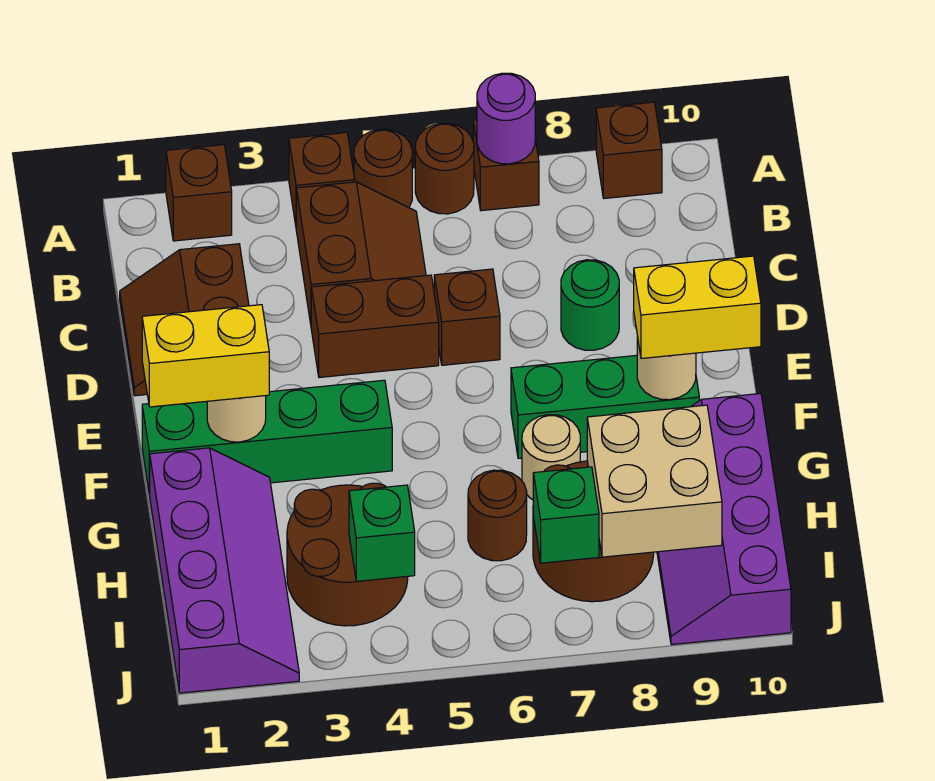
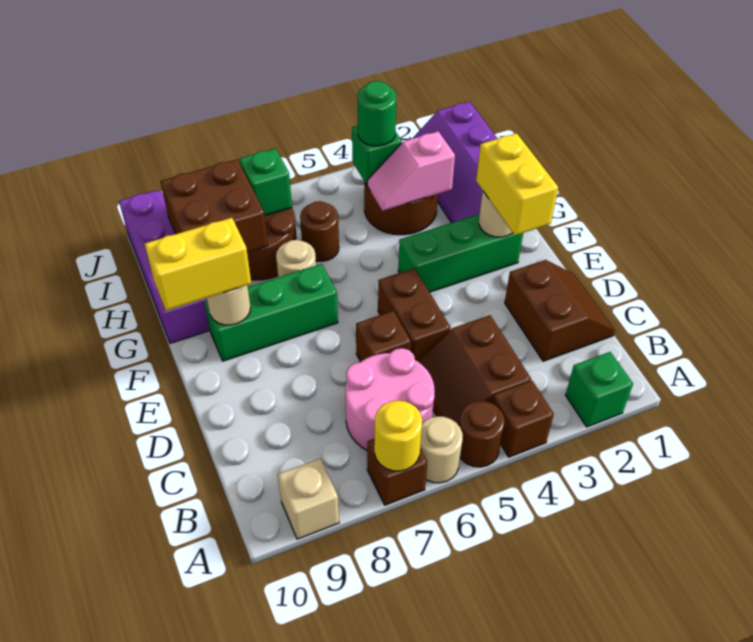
brown 1x1 brick [166,145,232,241] -> green 1x1 brick [566,352,633,427]
brown 1x1 round brick [415,123,474,214] -> tan 1x1 round brick [420,416,463,483]
purple 1x1 round brick [477,73,535,164] -> yellow 1x1 round brick [374,401,422,471]
brown 1x1 brick [596,102,662,198] -> tan 1x1 brick [278,459,339,539]
none -> pink 2x2 round brick [345,348,435,450]
brown 1x2 brick [311,275,439,378] -> brown 1x2 brick turned to [378,268,450,361]
green 1x1 round brick [561,260,619,350] -> green 1x1 round brick moved to [357,81,397,146]
green 1x4 brick [142,380,392,495] -> green 1x3 brick [398,214,523,292]
yellow 1x2 brick [142,305,269,407] -> yellow 1x2 brick turned to [476,133,558,235]
none -> pink 1x2 slope [367,131,455,211]
tan 2x2 brick [587,405,722,557] -> brown 2x2 brick [160,160,268,252]

